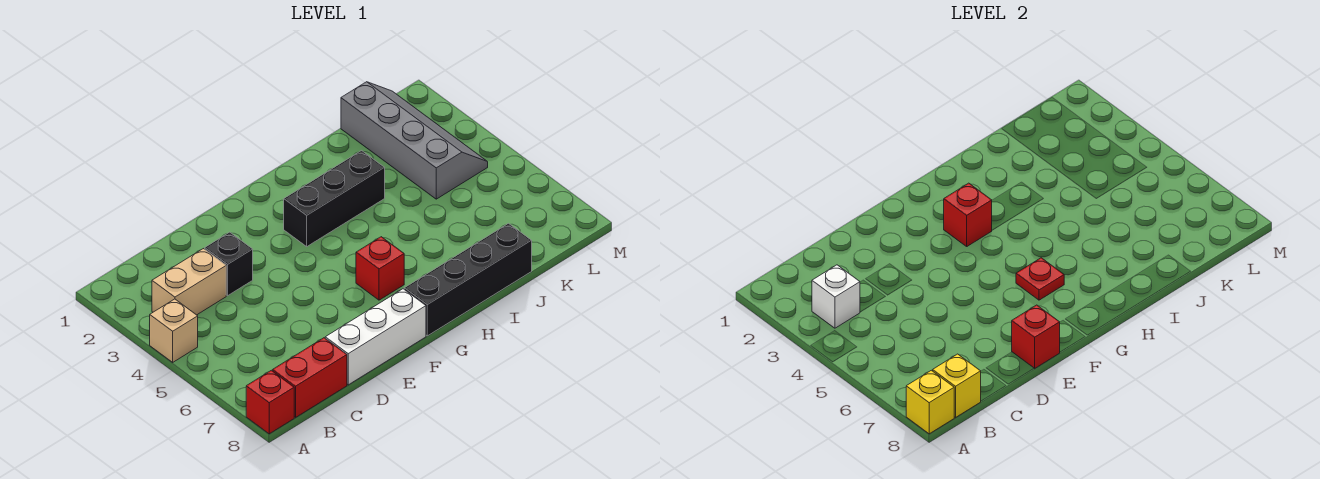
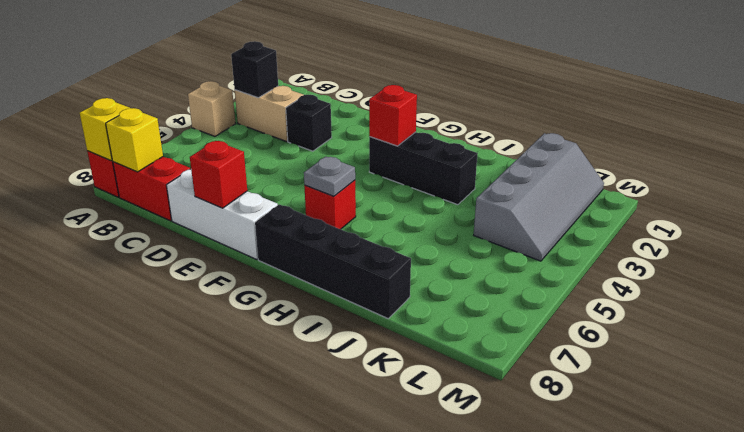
white 1x1 brick [812,265,860,328] -> black 1x1 brick [231,41,278,98]
red 1x1 plate [1016,258,1064,300] -> grey 1x1 plate [304,157,355,196]

